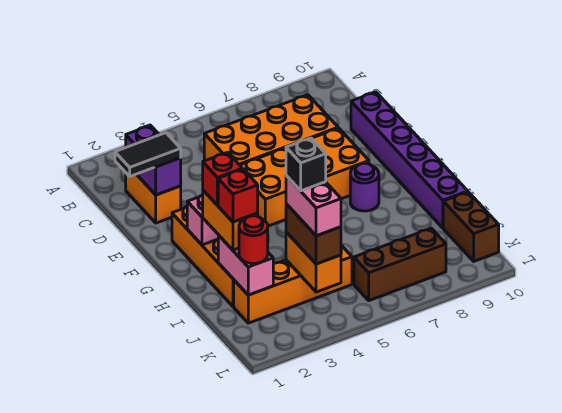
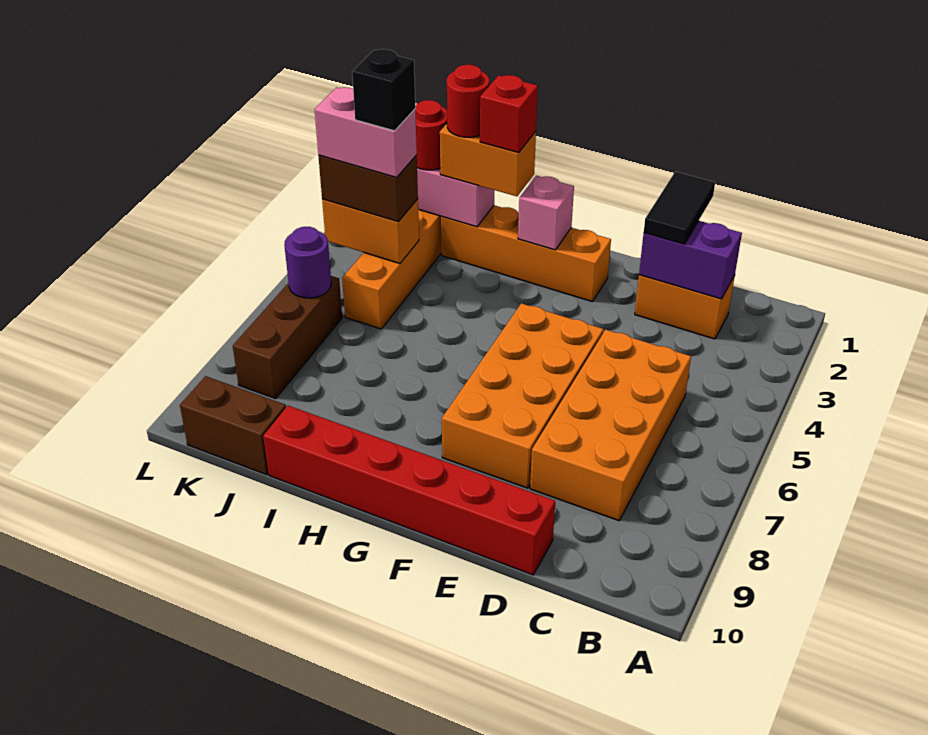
purple 1x6 brick [351,92,468,228] -> red 1x6 brick [263,406,555,575]
purple 1x1 round brick [350,163,379,211] -> purple 1x1 round brick moved to [284,227,331,298]
red 1x1 brick [218,169,258,222] -> red 1x1 round brick [447,65,489,137]

